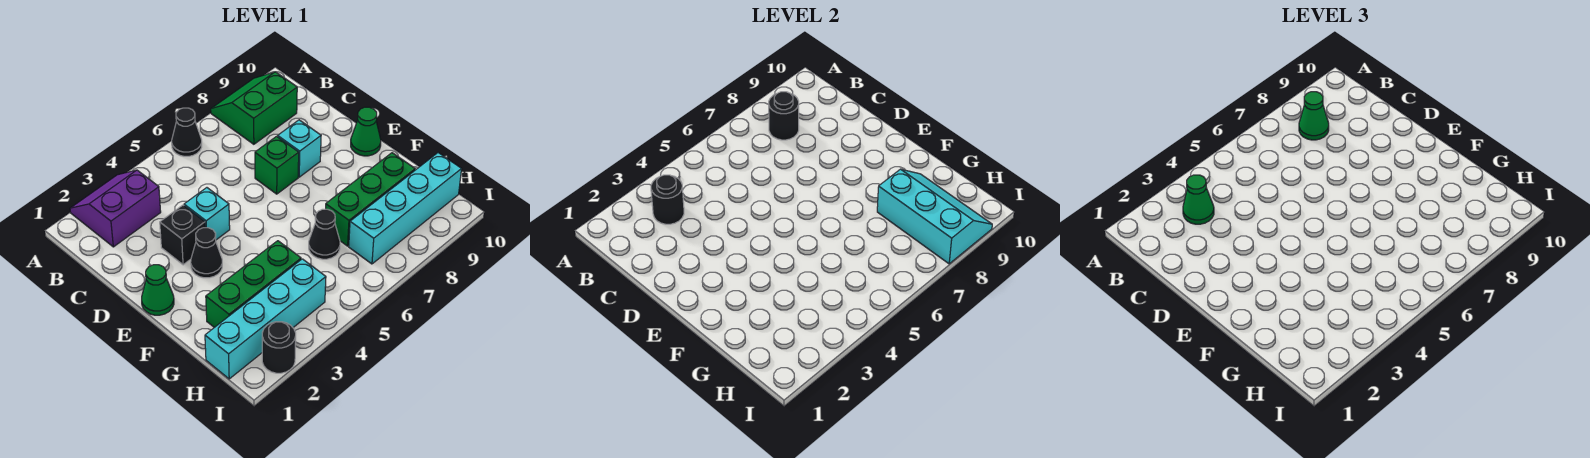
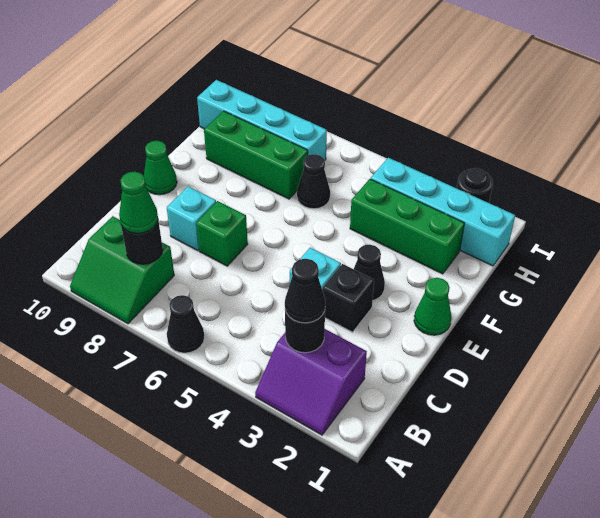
green 1x1 cone [1183,175,1214,224] -> black 1x1 cone [285,259,325,323]
cyan 2x3 slope [877,169,992,264] -> none

